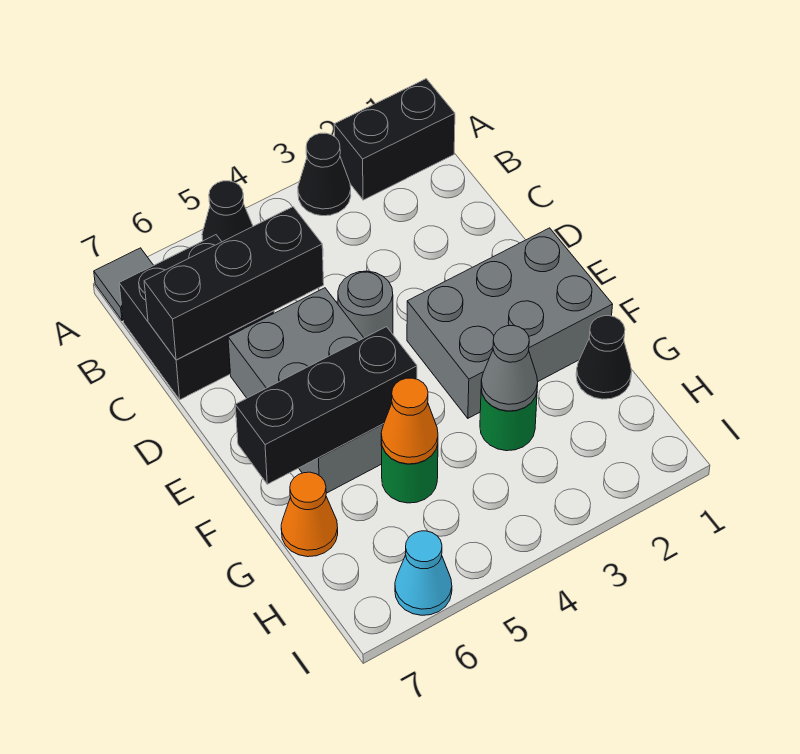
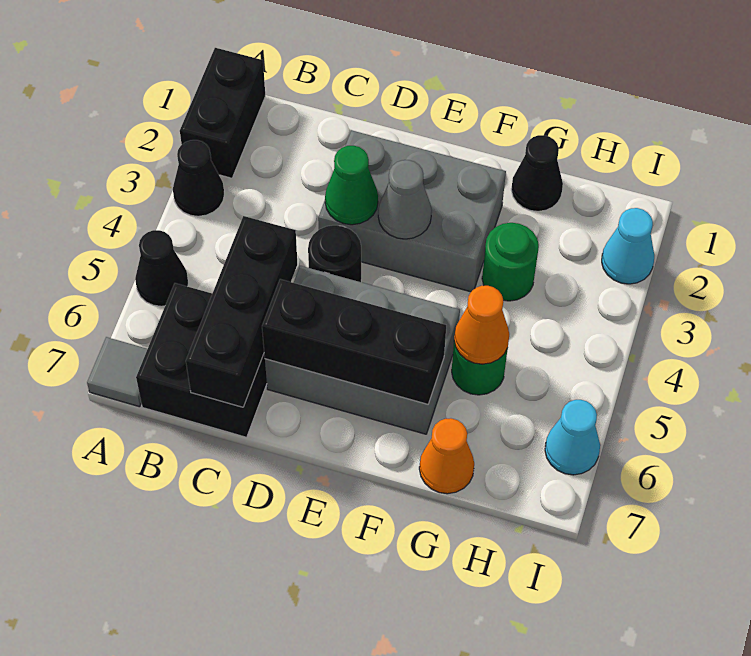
none -> green 1x1 cone [325,146,378,225]
grey 1x1 round brick [338,271,393,338] -> black 1x1 round brick [308,225,361,282]
grey 2x3 brick [407,228,613,418] -> grey 2x3 brick turned to [318,130,506,292]
black 1x3 brick [235,327,417,484] -> black 1x3 brick turned to [262,279,446,404]
grey 1x1 cone [481,326,538,411] -> grey 1x1 cone moved to [378,160,432,239]
none -> cyan 1x1 cone [602,208,654,284]

